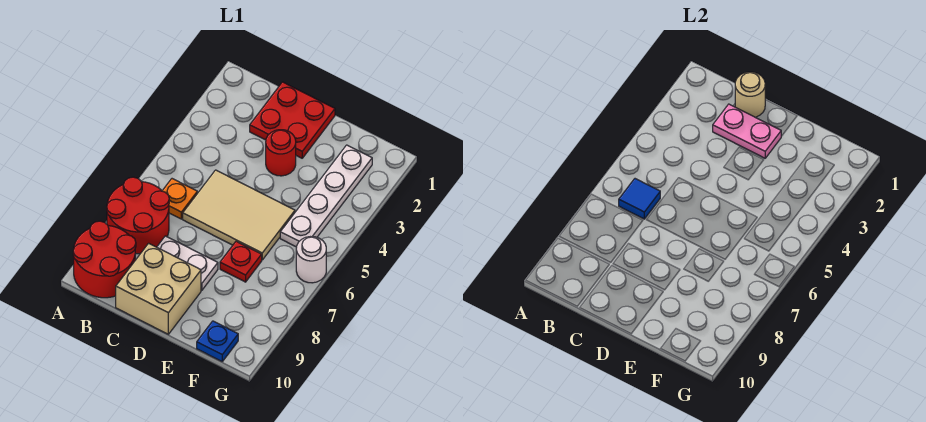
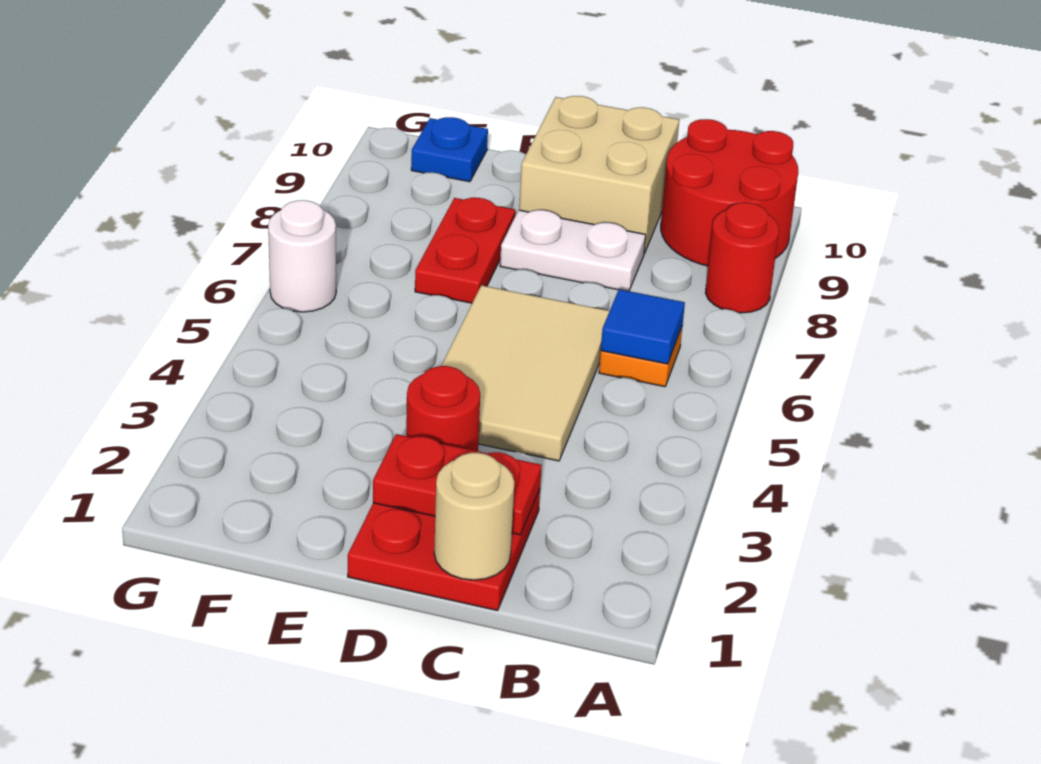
red 2x2 round brick [107,177,169,254] -> red 1x1 round brick [705,203,779,313]
pink 1x2 plate [713,104,781,158] -> red 1x2 plate [373,434,542,535]
tan 2x3 tile [183,170,295,260] -> tan 2x3 tile turned to [441,285,610,461]
red 1x1 plate [220,241,262,282] -> red 1x2 plate [415,198,515,303]
white 1x4 plate [280,145,372,247] -> none

